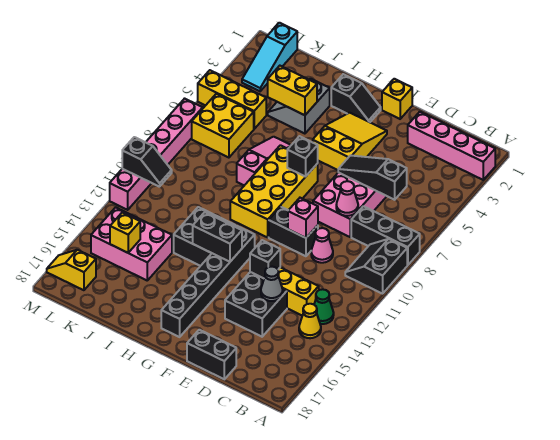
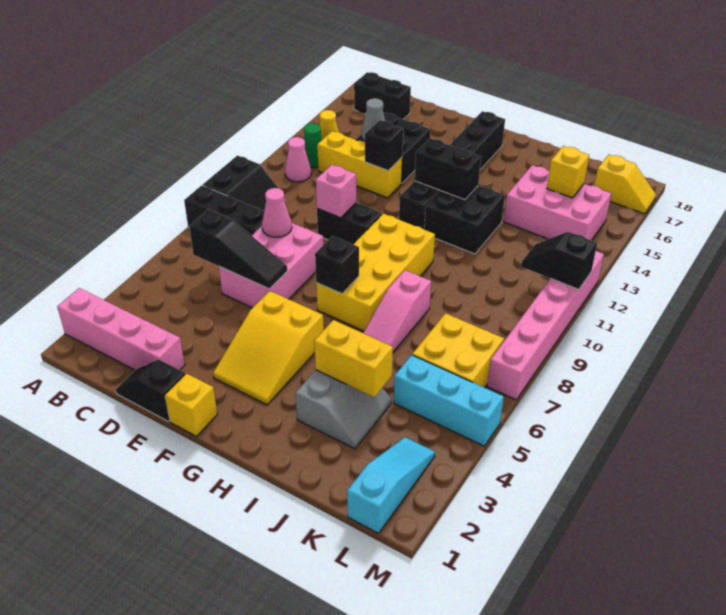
pink 1x1 cone [311,228,333,263] -> pink 1x1 cone moved to [285,137,311,182]
black 1x2 brick [187,330,236,379] -> black 1x2 brick moved to [354,72,411,119]
black 1x2 slope [331,74,381,122] -> black 1x2 slope moved to [116,359,186,422]
yellow 1x3 brick [198,70,266,129] -> cyan 1x3 brick [394,355,504,446]

